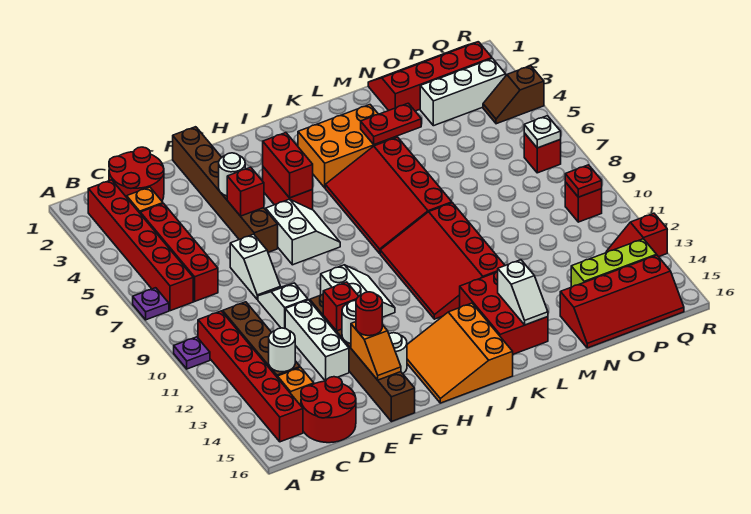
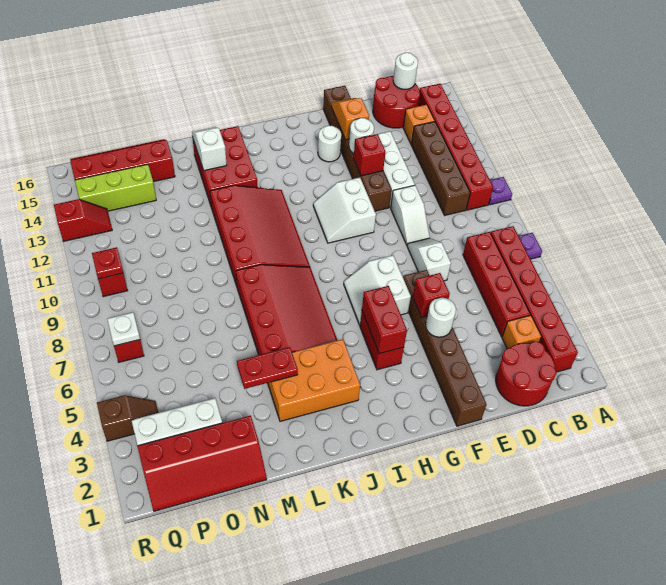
white 1x1 round brick [269,328,295,372] -> white 1x1 round brick moved to [393,53,418,90]
red 1x1 round brick [356,292,382,336] -> none
orange 3x3 slope [407,303,513,403] -> none

